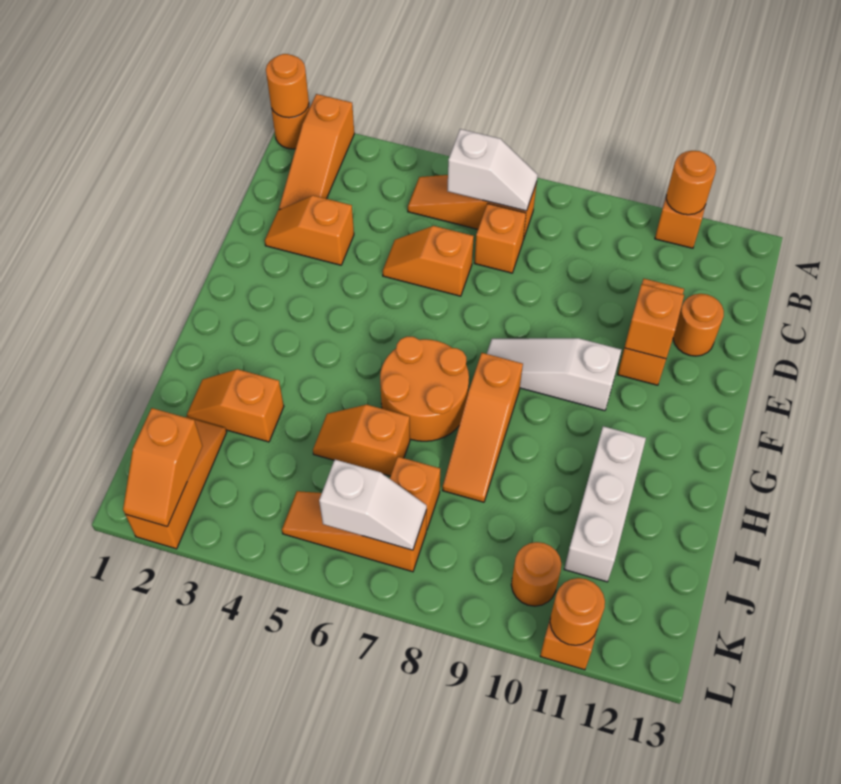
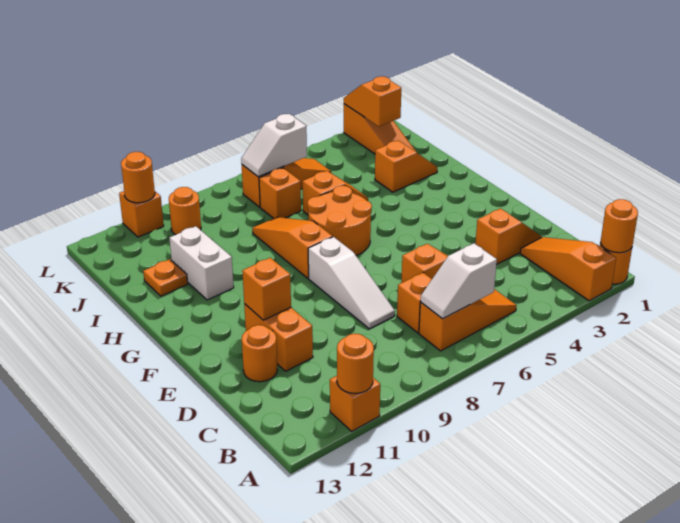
white 1x3 slope [487,338,621,411] -> white 1x3 slope turned to [308,237,395,329]
white 1x3 brick [564,426,646,582] -> white 1x2 brick [170,226,234,300]
none -> orange 1x1 plate [143,259,188,296]

